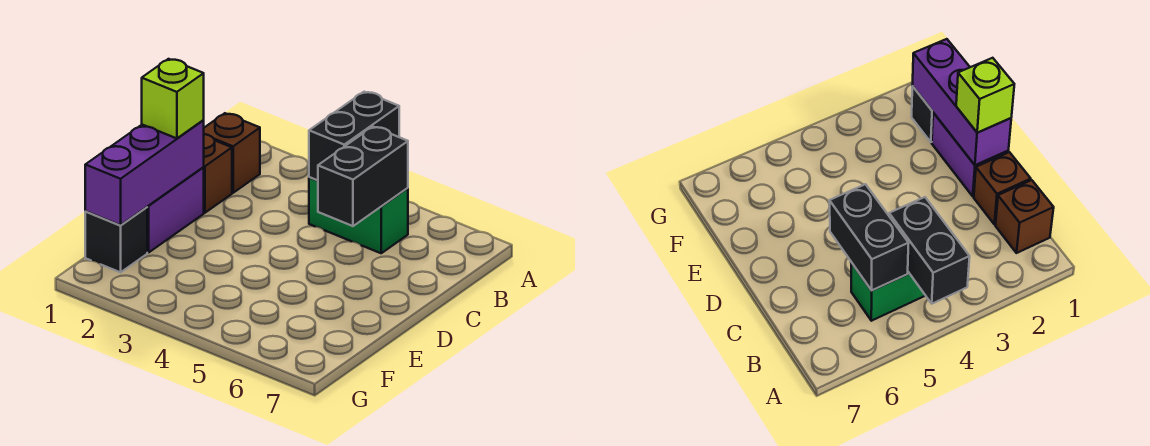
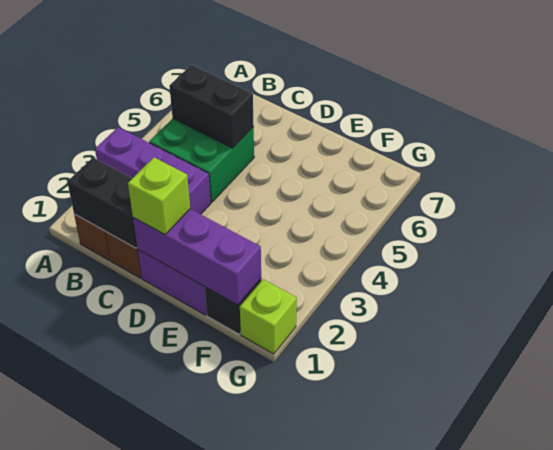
none -> purple 1x3 brick [95,127,211,214]
black 1x2 brick [309,92,399,180] -> black 1x2 brick moved to [67,158,137,248]
green 1x2 brick [309,177,408,253] -> green 2x2 brick [149,119,254,202]
none -> lime 1x1 brick [240,279,297,354]

